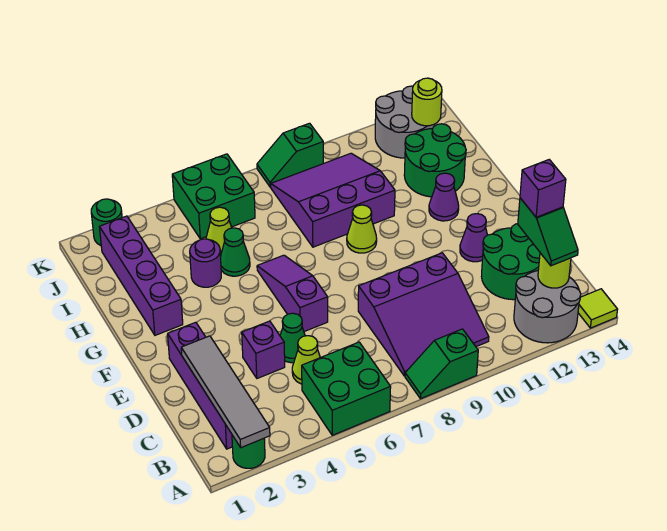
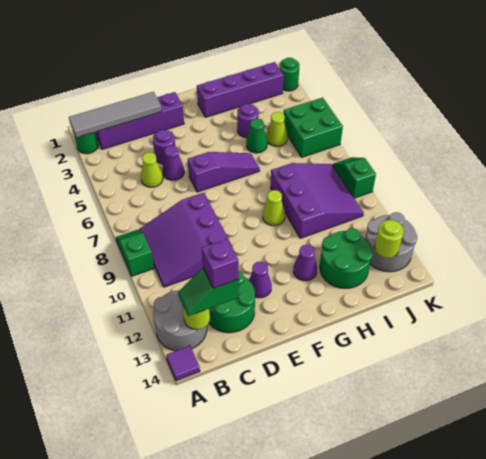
green 2x2 brick [302,342,391,435] -> none
lime 1x1 tile [578,289,618,328] -> purple 1x1 tile [166,346,200,381]
purple 1x1 brick [242,321,285,378] -> purple 1x1 round brick [153,130,175,164]
green 1x1 cone [280,313,305,363] -> purple 1x1 cone [162,145,184,180]

